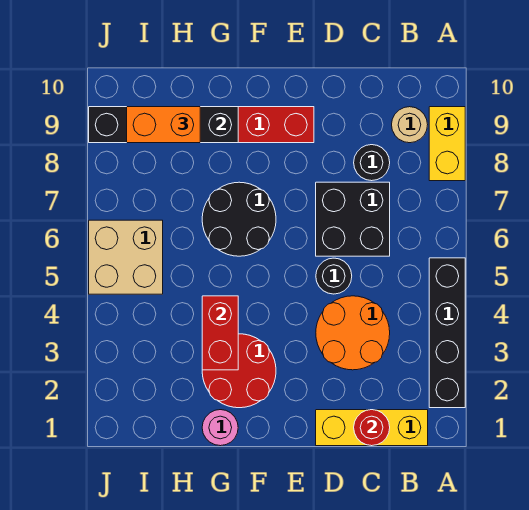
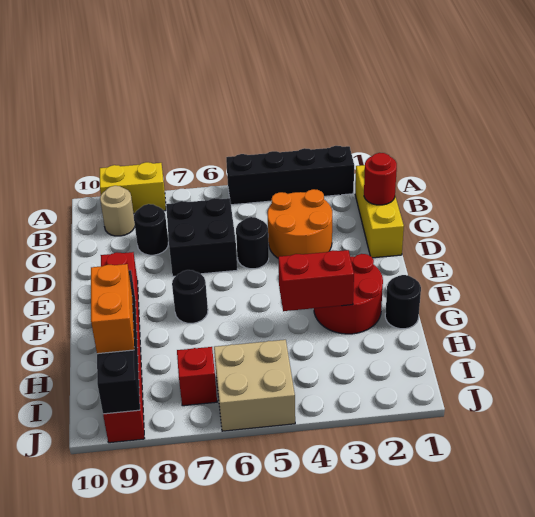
black 2x2 round brick [202,182,276,256] -> black 1x1 round brick [172,270,208,323]
pink 1x1 round brick [202,410,238,446] -> black 1x1 round brick [385,275,421,329]
none -> red 1x1 brick [177,347,217,406]

